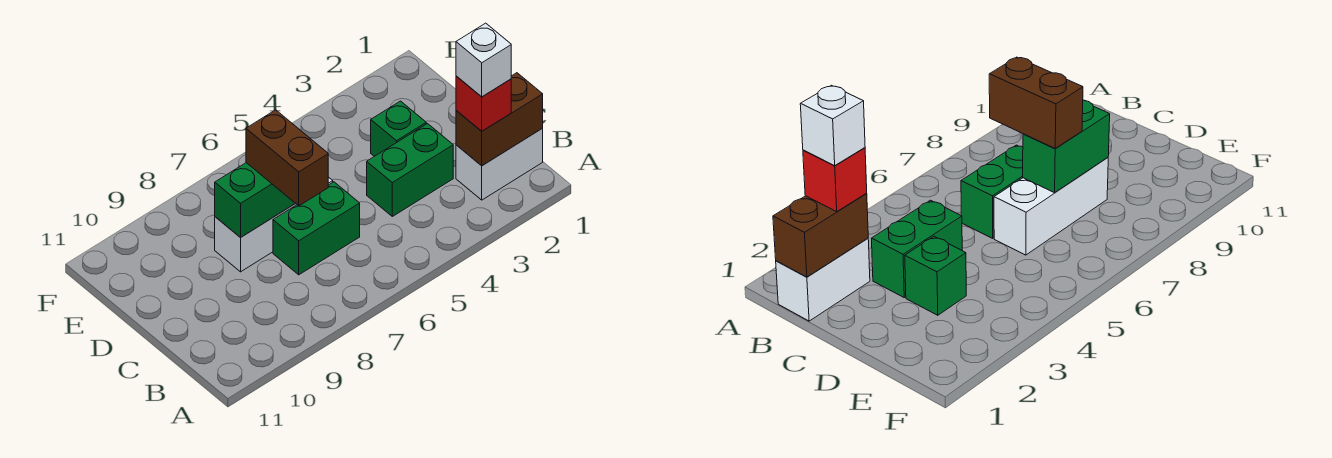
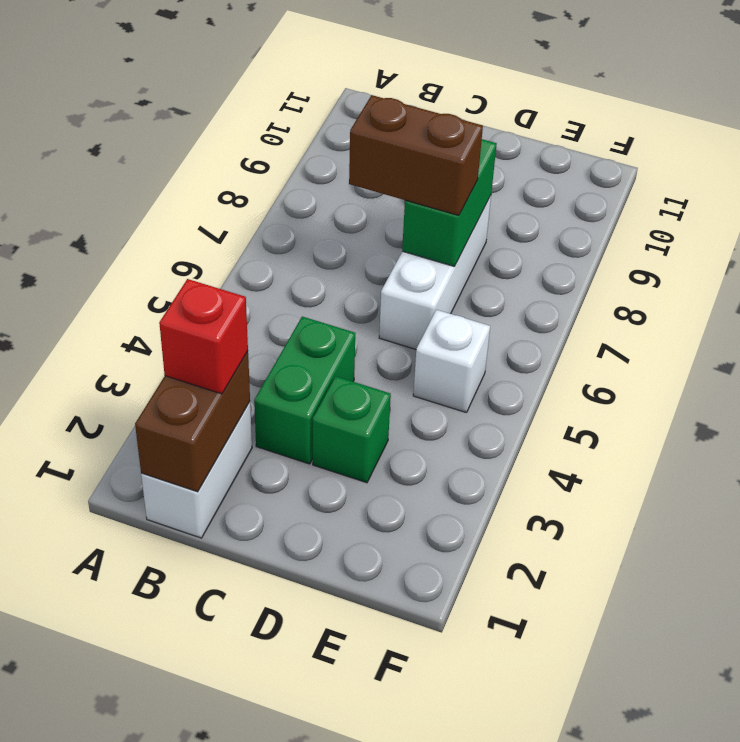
white 1x1 brick [456,23,511,97] -> white 1x1 brick moved to [413,310,490,413]
green 1x2 brick [273,182,360,275] -> none

